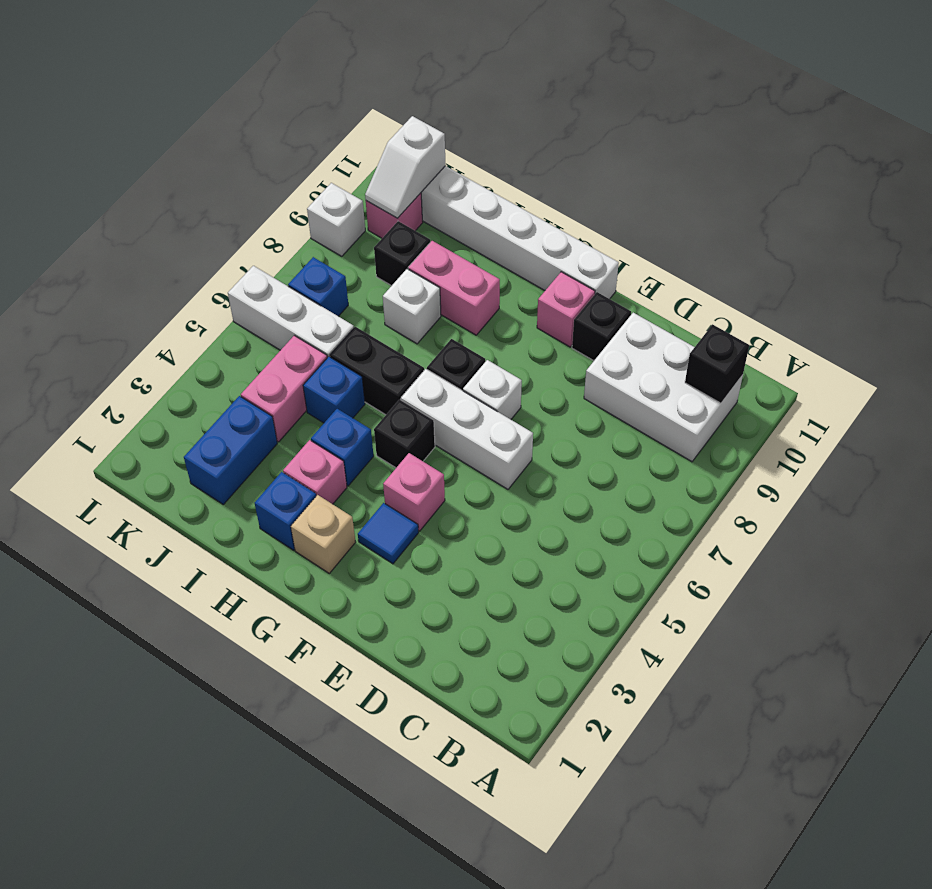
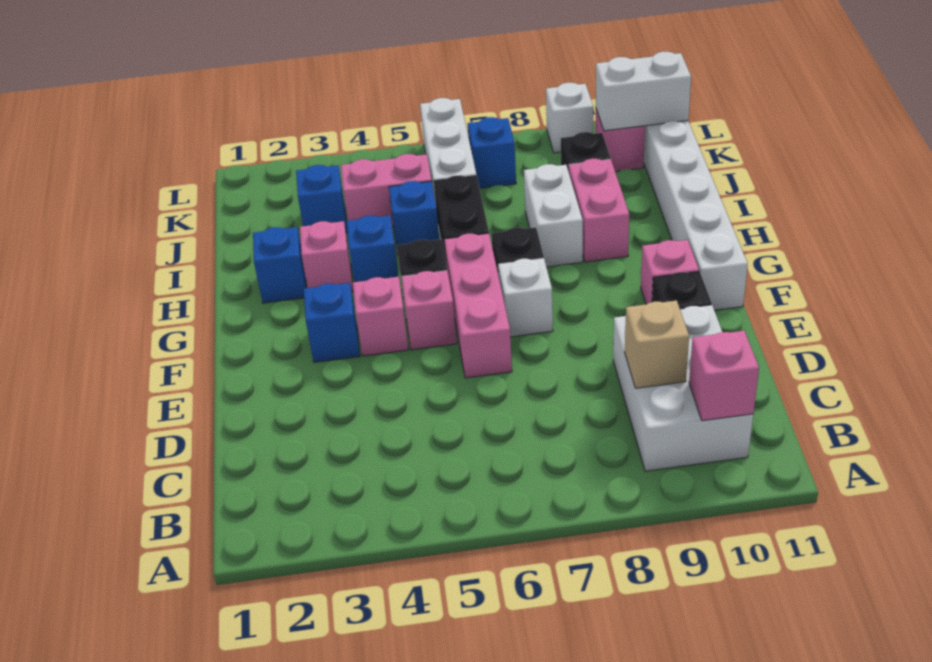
black 1x1 brick [685,324,749,403] -> pink 1x1 brick [689,331,759,421]
white 1x3 brick [401,369,533,489] -> pink 1x3 brick [444,233,512,378]
blue 1x1 tile [358,503,419,564] -> blue 1x1 brick [304,283,360,362]
none -> pink 1x1 brick [401,270,457,350]
tan 1x1 brick [291,495,356,573] -> tan 1x1 brick moved to [625,300,689,388]
white 1x1 brick [383,269,441,344] -> white 1x2 brick [524,164,583,267]
blue 1x2 brick [184,396,277,504] -> blue 1x1 brick [296,165,347,233]
white 1x2 slope [365,116,445,218] -> white 1x2 brick [596,52,691,131]

